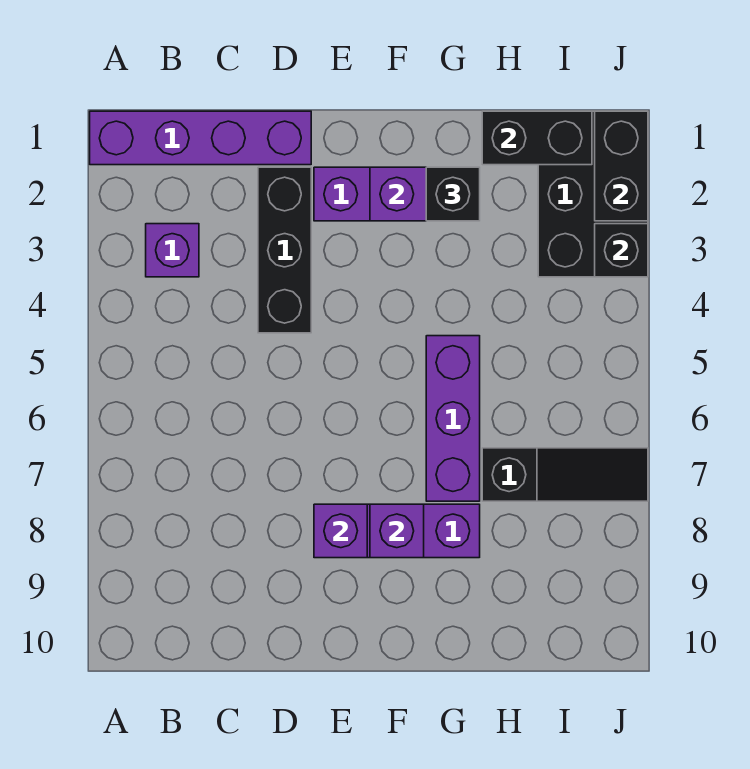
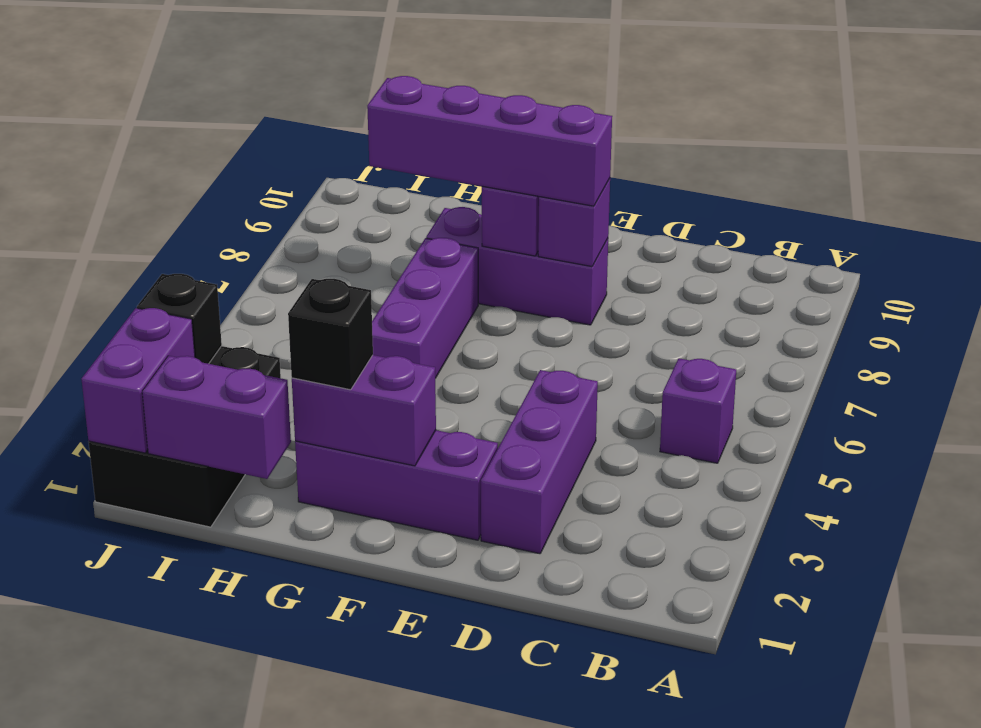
purple 1x4 brick [90,111,311,165] -> purple 1x4 brick moved to [367,76,612,206]
purple 1x1 brick [146,224,199,277] -> purple 1x1 brick moved to [660,358,736,463]
black 1x3 brick [258,167,311,333] -> purple 1x3 brick [481,370,598,554]
black 1x2 brick [482,111,592,165] -> purple 1x2 brick [142,356,291,479]
black 1x3 slope [482,448,648,501] -> none
black 1x2 brick [595,111,648,221] -> purple 1x2 brick [81,308,195,453]

